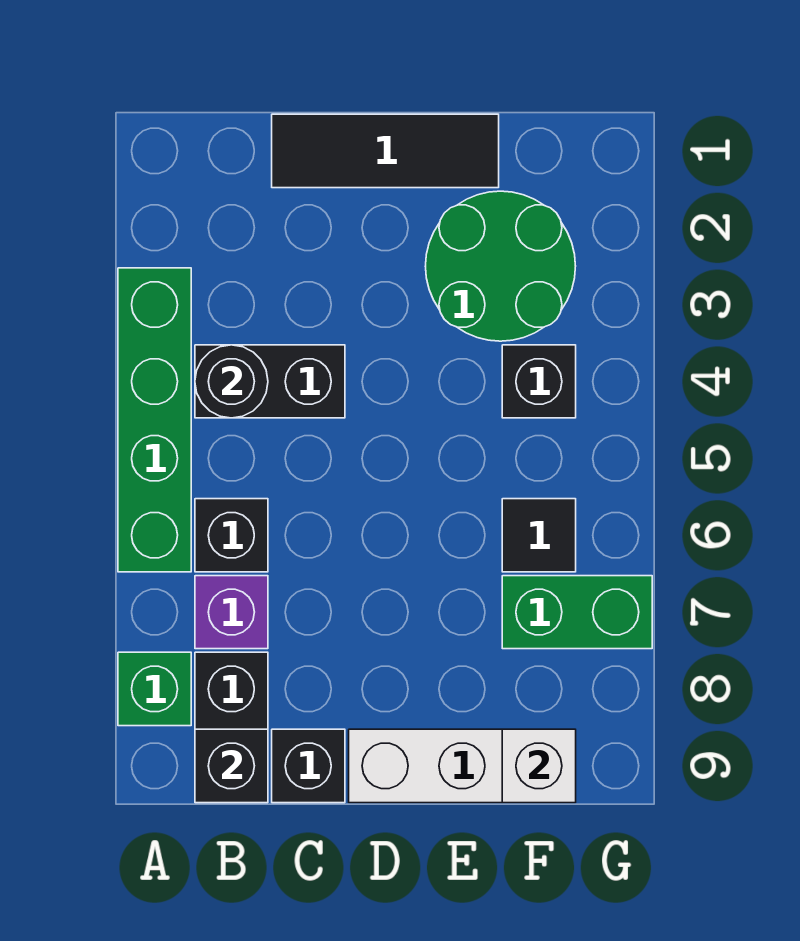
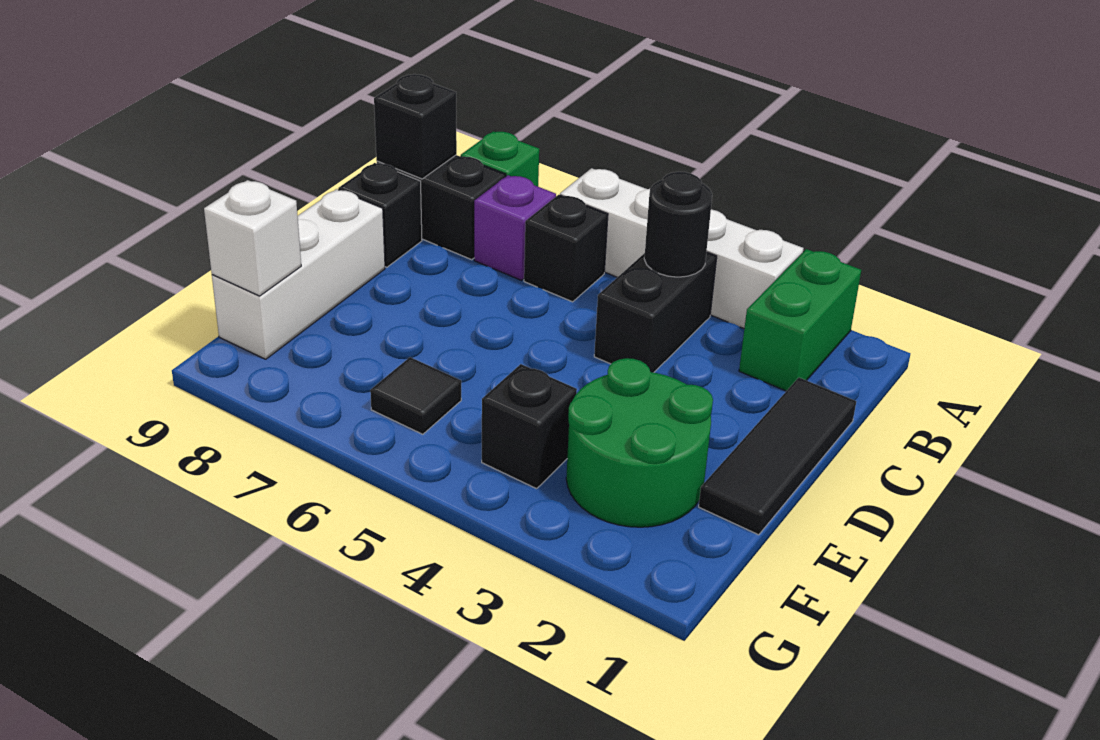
green 1x4 brick [118,268,191,572] -> white 1x4 brick [560,168,804,328]
green 1x2 brick [502,576,652,649] -> green 1x2 brick moved to [739,249,861,391]

